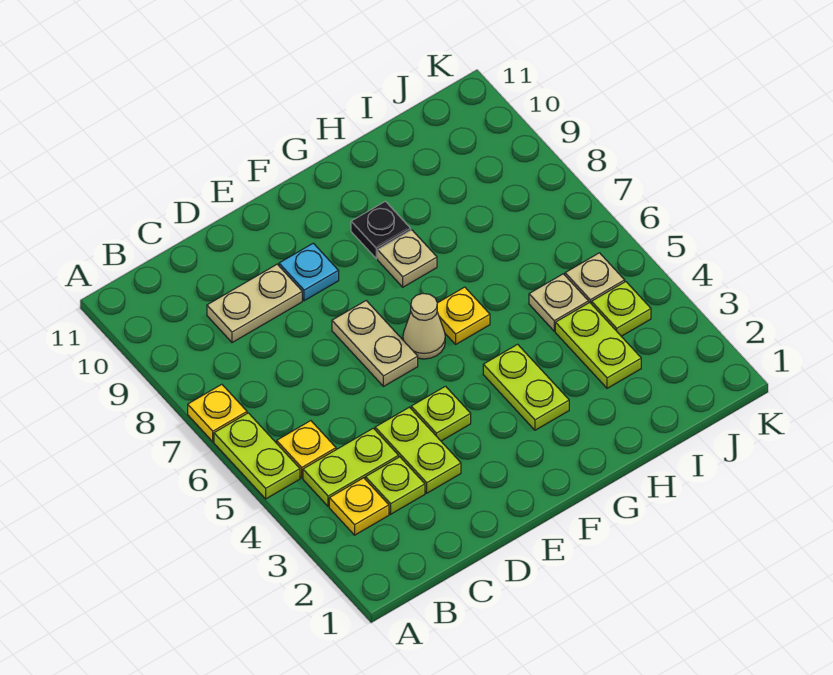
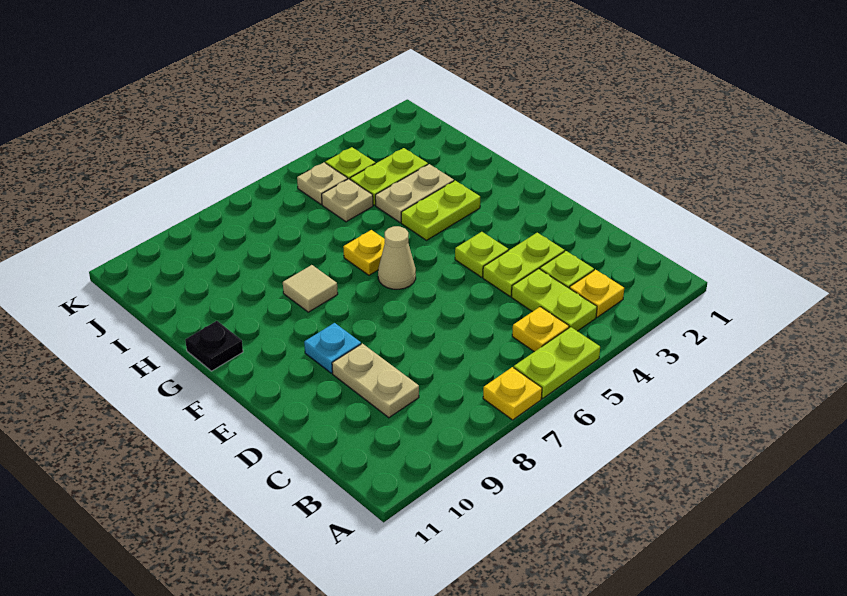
tan 1x2 plate [332,301,418,387] -> tan 1x2 plate moved to [375,164,454,223]
tan 1x1 plate [378,230,437,287] -> tan 1x1 tile [283,265,338,312]
black 1x1 plate [351,201,411,259] -> black 1x1 plate moved to [185,321,243,371]

